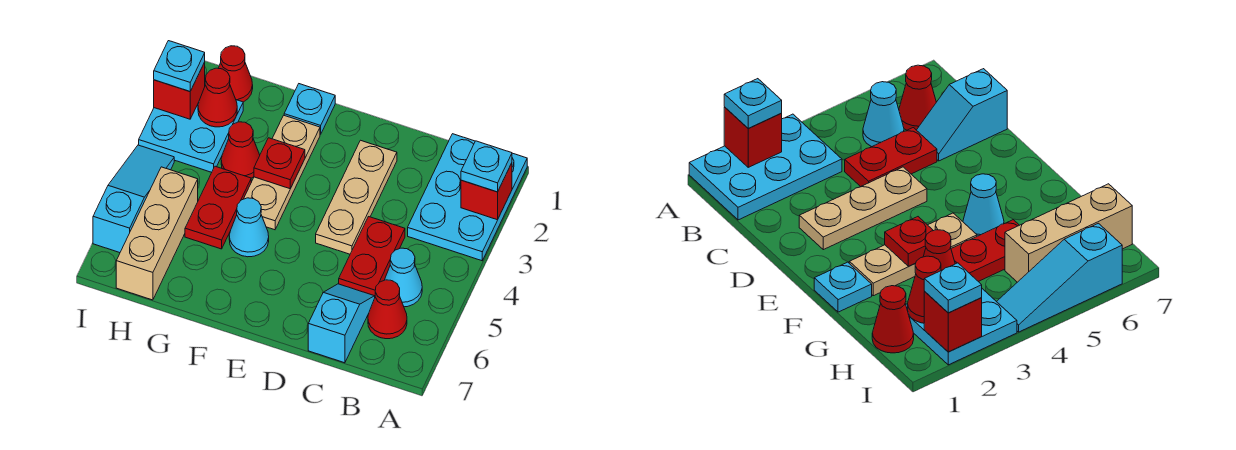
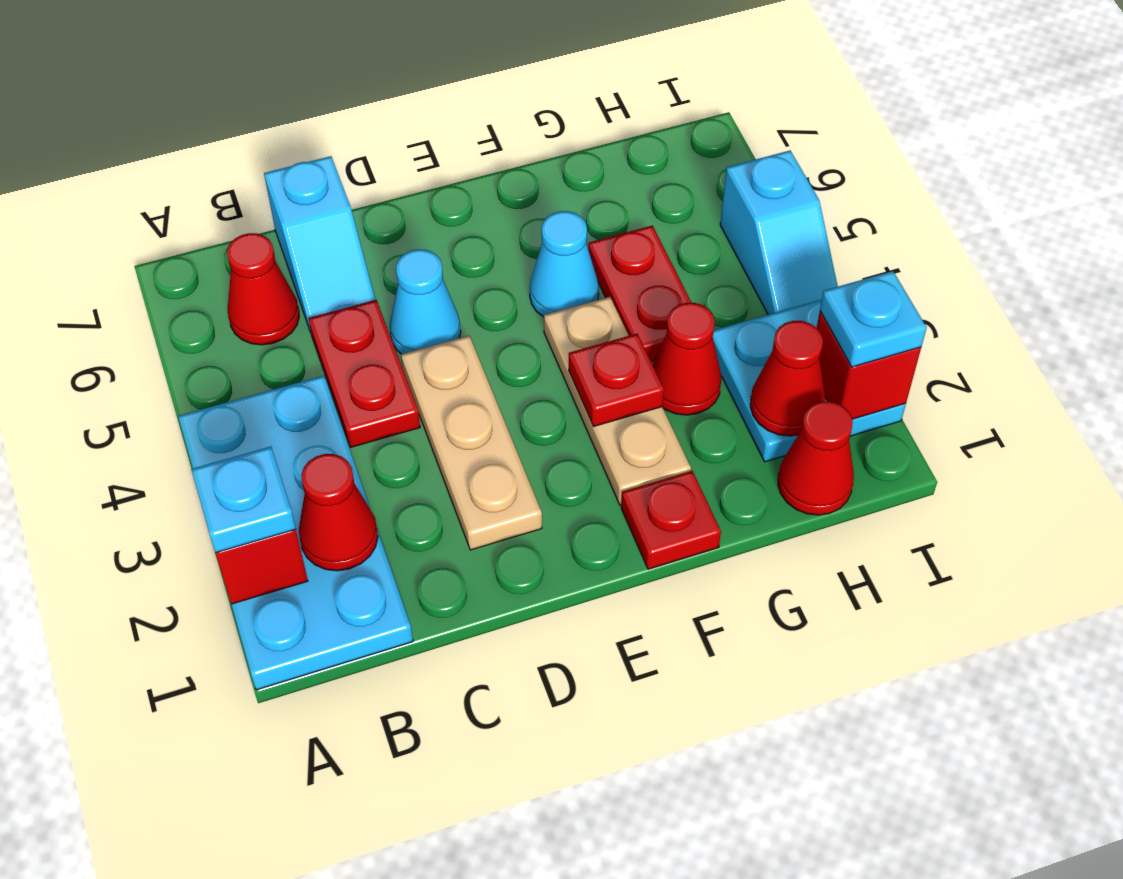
cyan 2x3 plate [408,134,527,261] -> cyan 2x4 plate [178,376,413,690]
none -> red 1x1 cone [299,454,378,571]
cyan 1x1 cone [385,248,422,307] -> cyan 1x1 cone moved to [390,250,461,354]
cyan 1x1 plate [284,84,335,134] -> red 1x1 plate [621,471,721,569]
tan 1x3 brick [116,167,198,300] -> none
cyan 1x3 slope [93,145,174,253] -> cyan 1x2 slope [720,151,838,315]

